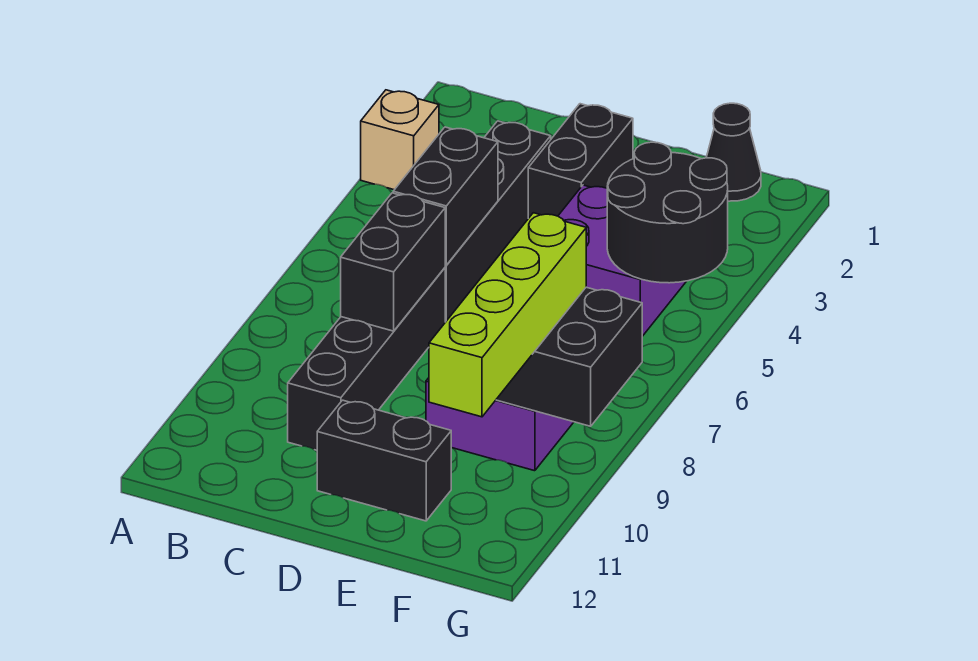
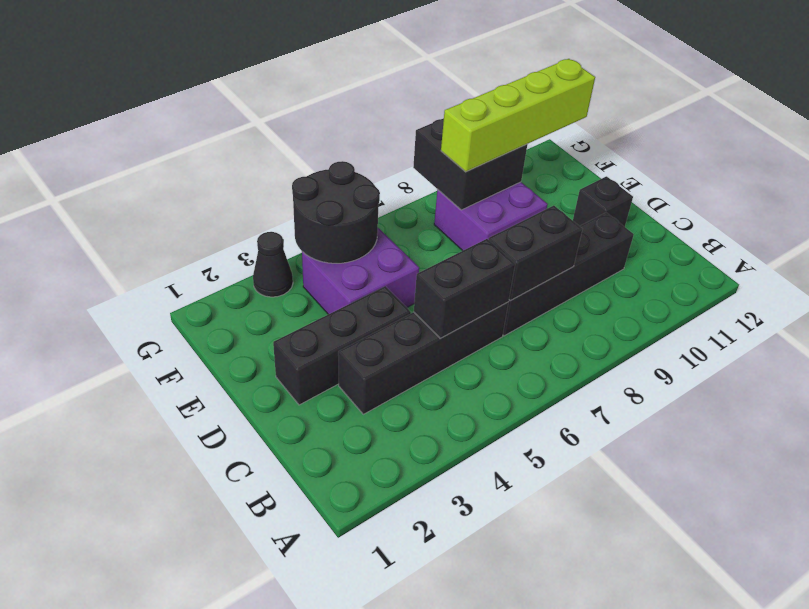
tan 1x1 brick [361,90,439,190] -> none
black 1x2 brick [528,104,633,218] -> black 1x3 brick [273,286,411,405]
black 1x2 brick [317,400,451,521] -> black 1x1 brick [573,176,633,227]
black 1x1 cone [706,103,761,201] -> black 1x1 cone moved to [253,232,293,297]

